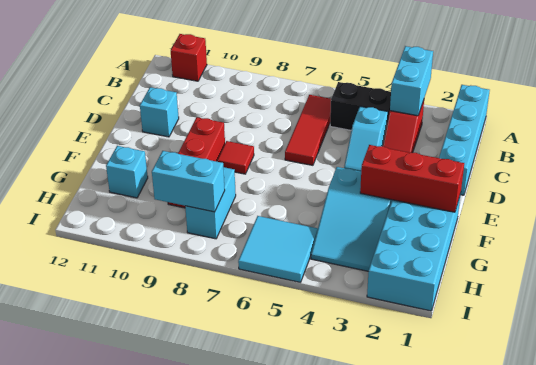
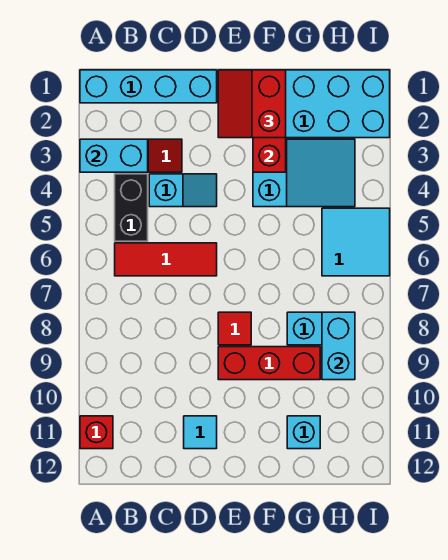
cyan 1x1 brick [140,87,179,137] -> cyan 1x1 tile [184,416,217,449]
none -> red 2x2 slope [218,70,286,138]

